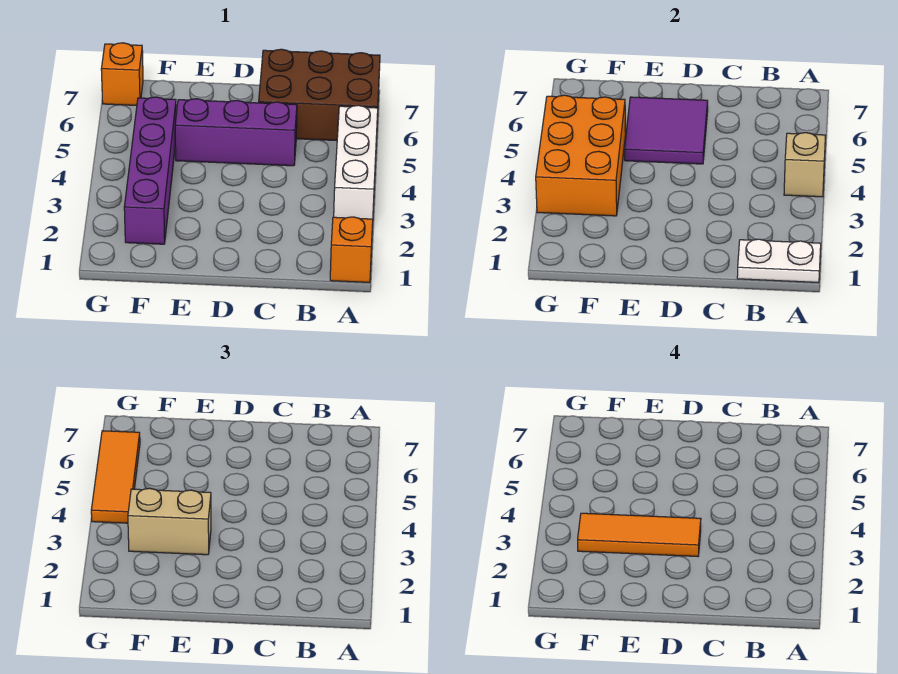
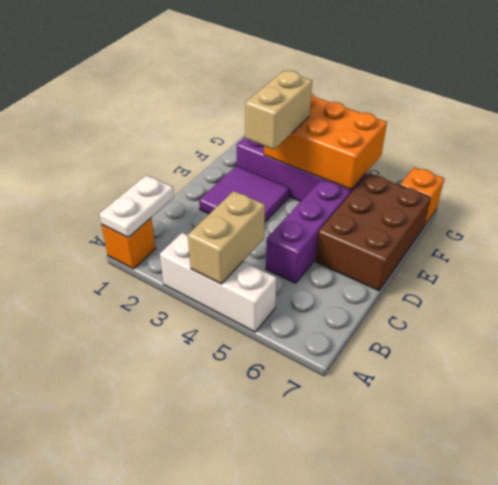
tan 1x1 brick [784,133,826,197] -> tan 1x2 brick [188,191,265,284]
brown 2x3 brick [259,49,380,141] -> brown 2x3 brick moved to [316,173,431,291]
orange 1x3 tile [578,513,701,557] -> none
purple 2x2 tile [625,97,708,164] -> purple 2x2 tile moved to [199,166,289,222]
orange 1x3 tile [91,431,140,523] -> none

